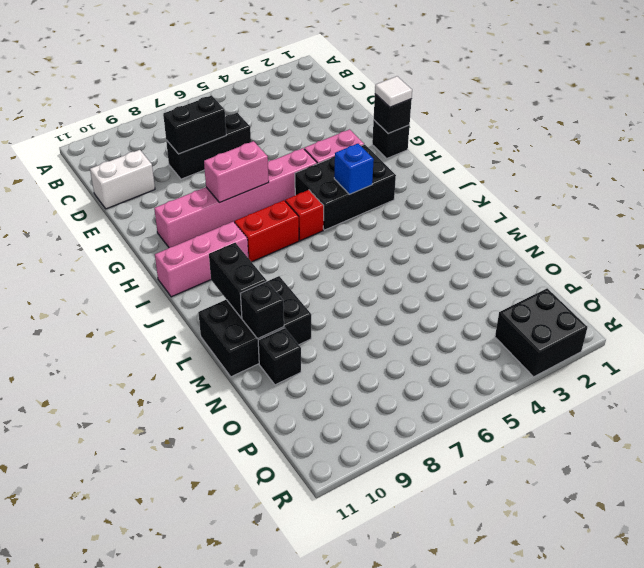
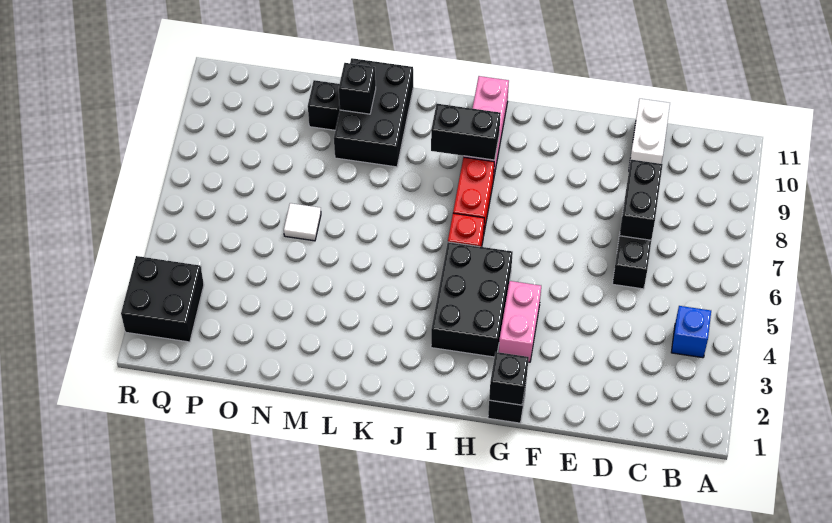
white 1x1 tile [375,76,412,107] -> white 1x1 tile moved to [284,203,321,241]
pink 1x6 brick [154,148,317,248] -> none
pink 1x2 brick [204,141,269,202] -> none
blue 1x1 brick [334,144,374,194] -> blue 1x1 brick moved to [671,306,711,358]
black 1x2 brick [209,243,267,318] -> black 1x2 brick moved to [431,104,501,160]

